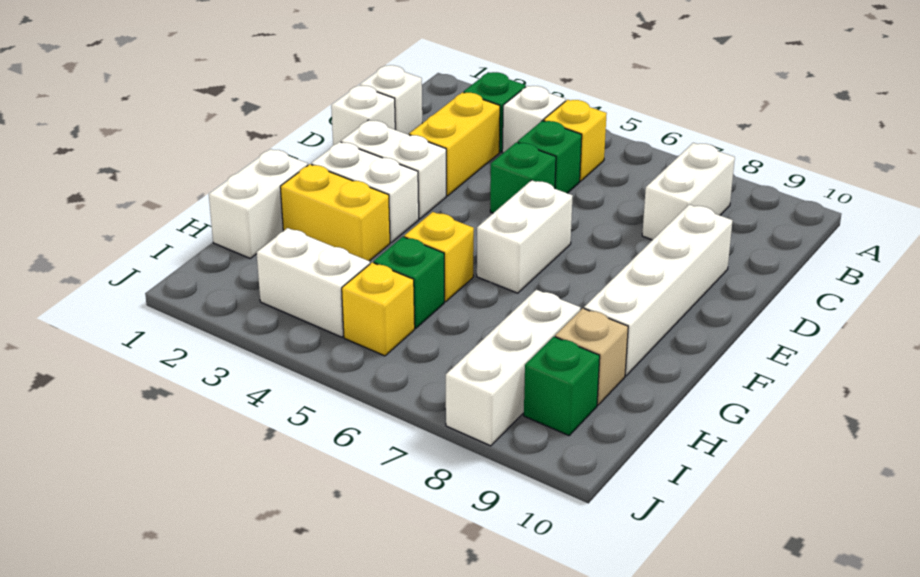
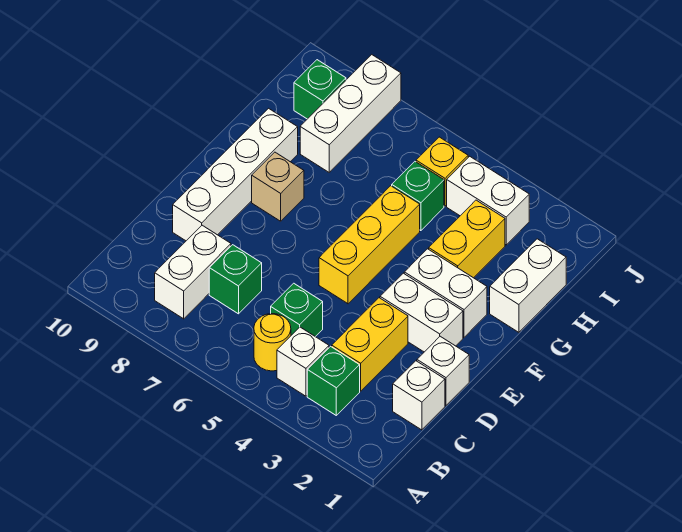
yellow 1x1 brick [544,100,607,181] -> yellow 1x1 round brick [254,314,291,371]
green 1x1 brick [490,142,556,213] -> green 1x1 brick moved to [209,245,262,314]
white 1x2 brick [477,180,573,293] -> none
yellow 1x2 brick [280,164,390,261] -> yellow 1x2 brick turned to [429,200,505,278]
yellow 1x1 brick [404,212,474,302] -> yellow 1x3 brick [319,186,420,304]
tan 1x1 brick [555,308,628,405] -> tan 1x1 brick moved to [252,152,304,221]

